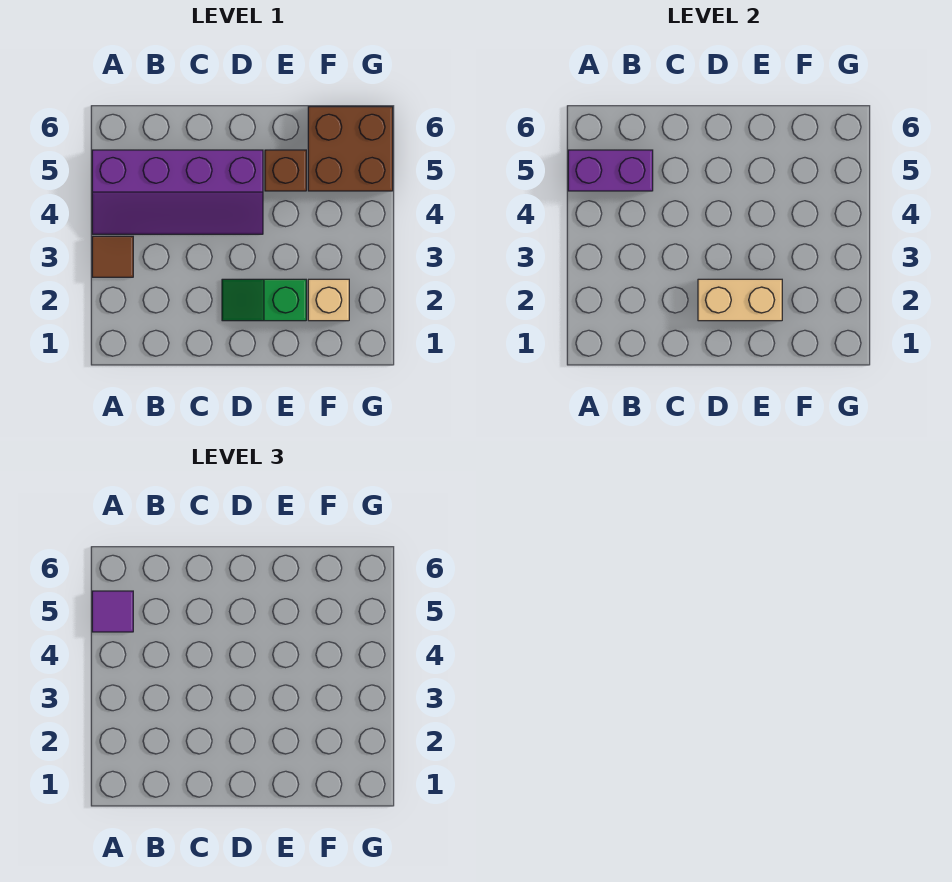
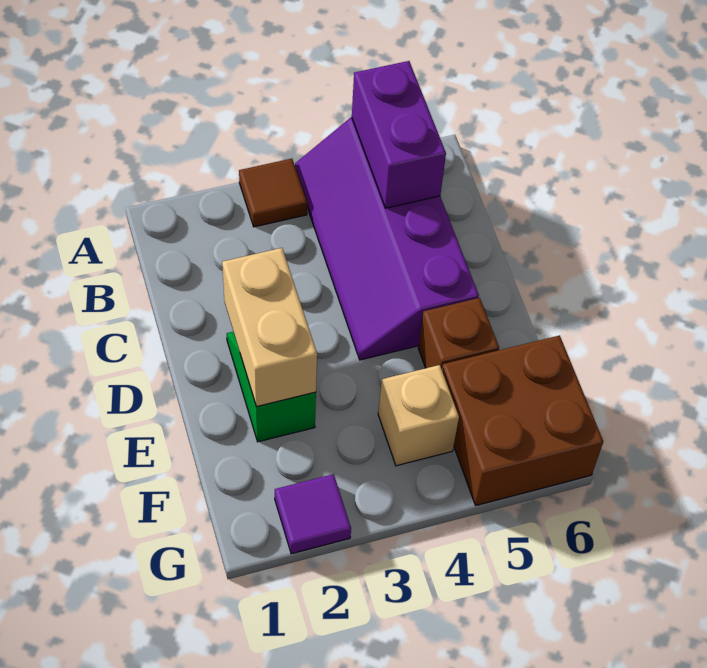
purple 1x1 tile [92,591,133,632] -> purple 1x1 tile moved to [275,474,351,554]
tan 1x1 brick [308,279,349,321] -> tan 1x1 brick moved to [378,365,459,466]

